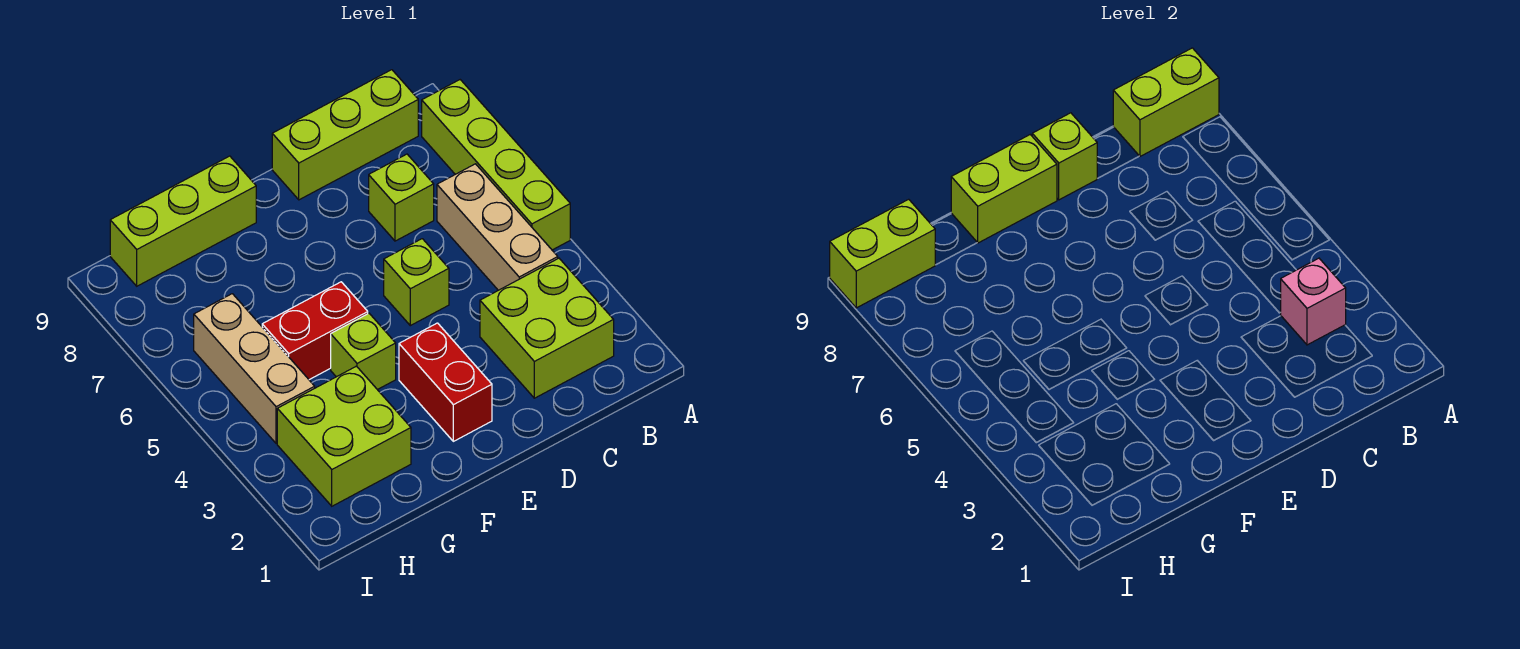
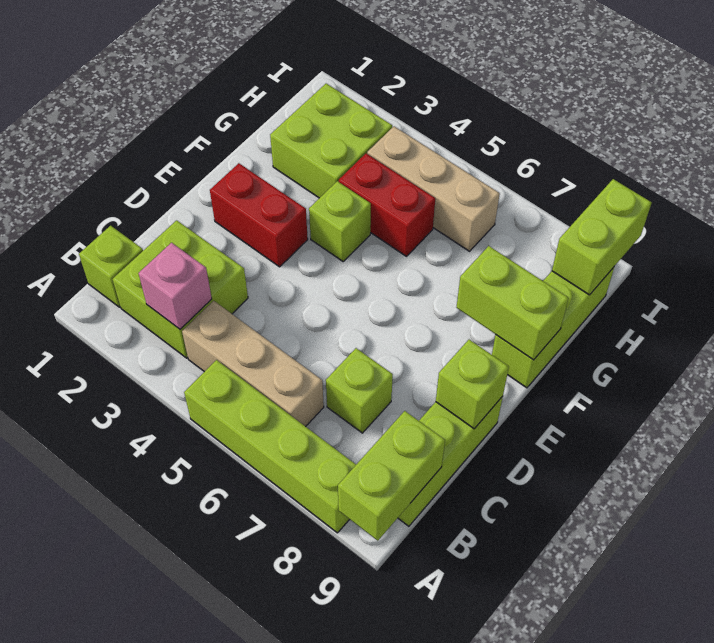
lime 1x1 brick [384,239,449,326] -> lime 1x1 brick moved to [79,226,143,307]
lime 1x2 brick [951,135,1057,243] -> lime 1x2 brick turned to [456,246,569,360]
red 1x2 brick [262,282,368,380] -> red 1x2 brick turned to [339,154,435,256]

